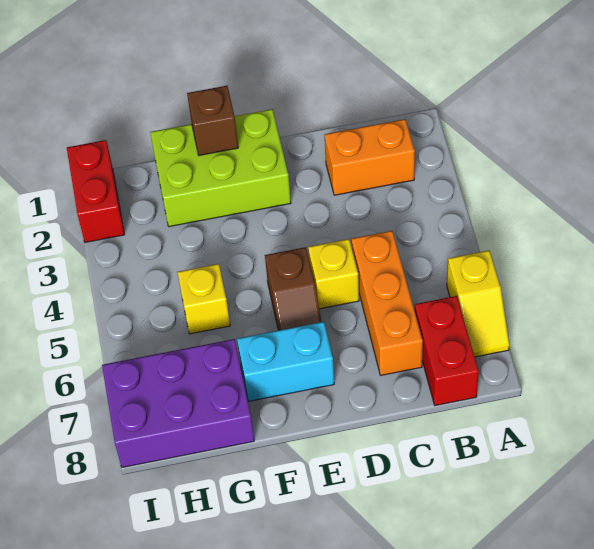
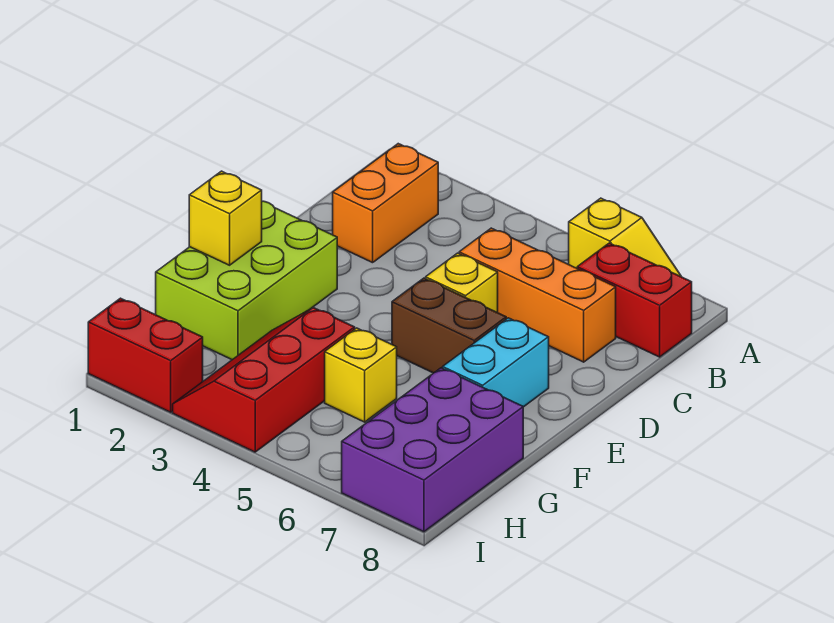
brown 1x2 slope [265,247,321,330] -> brown 1x2 brick [392,278,506,373]
brown 1x1 brick [187,86,238,156] -> yellow 1x1 brick [189,171,262,265]
none -> red 2x3 slope [173,308,355,452]

